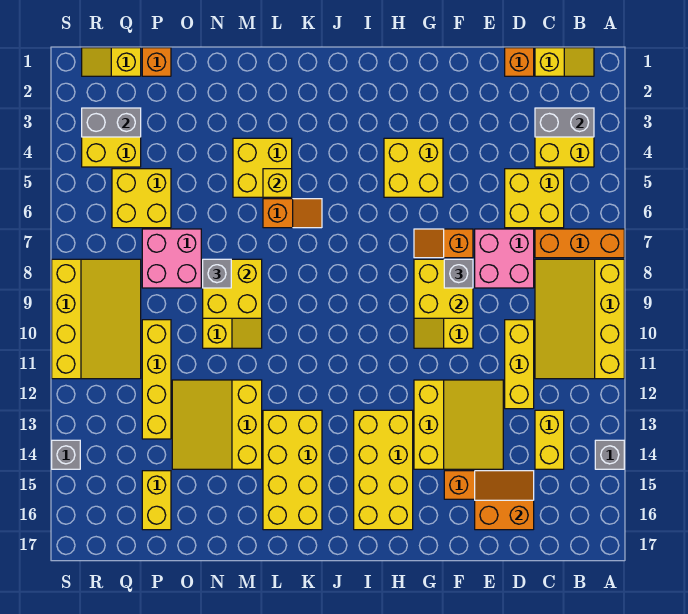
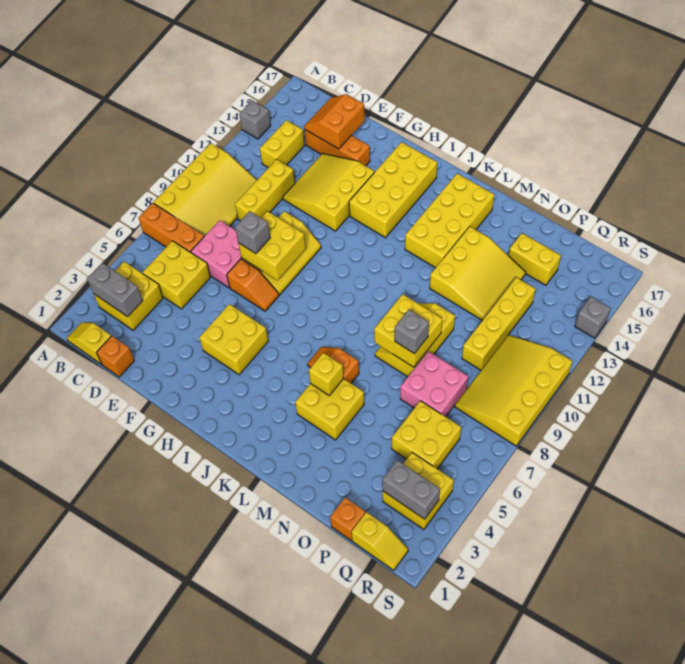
orange 2x2 slope [475,471,534,530] -> orange 2x2 slope turned to [304,94,365,149]
yellow 1x2 brick [142,471,171,530] -> yellow 1x2 brick turned to [509,233,561,285]

